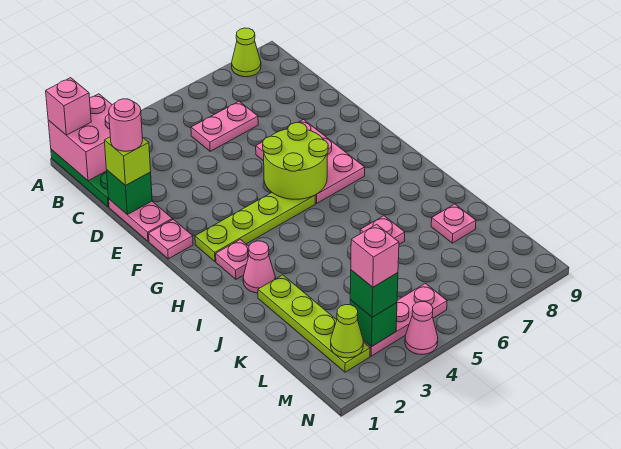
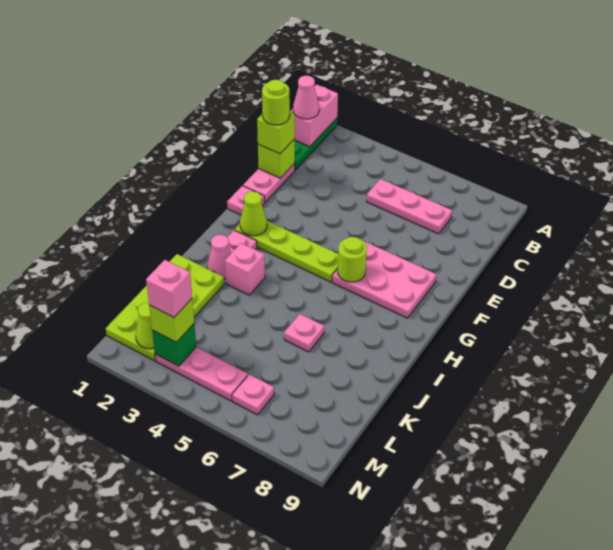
pink 2x2 brick [48,94,112,181] -> pink 1x2 brick [290,85,338,147]
pink 1x1 brick [46,78,91,135] -> pink 1x1 brick moved to [225,243,265,295]
lime 1x1 cone [232,28,261,77] -> lime 1x1 cone moved to [240,191,267,236]
pink 1x2 plate [191,101,258,151] -> pink 1x3 plate [366,179,452,234]
green 1x1 brick [107,170,152,215] -> lime 1x1 brick [258,139,295,178]
pink 1x1 round brick [109,99,143,151] -> lime 1x1 round brick [262,80,290,125]
pink 2x3 plate [256,119,365,203] -> pink 2x3 plate turned to [332,241,436,318]
lime 2x2 round brick [263,123,328,199] -> lime 1x1 round brick [338,237,367,282]
lime 1x4 plate [258,275,370,372] -> lime 2x4 plate [106,254,224,361]
pink 1x1 plate [431,204,476,243] -> pink 1x1 plate moved to [232,374,274,415]
green 1x1 brick [350,270,398,317] -> lime 1x1 brick [149,299,194,342]
pink 1x1 cone [405,302,438,354] -> pink 1x1 cone moved to [293,76,319,119]

